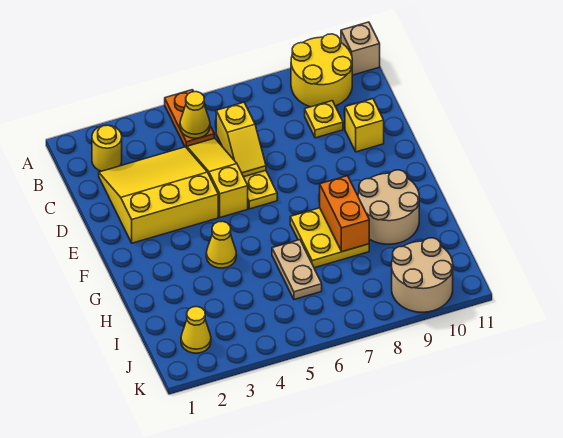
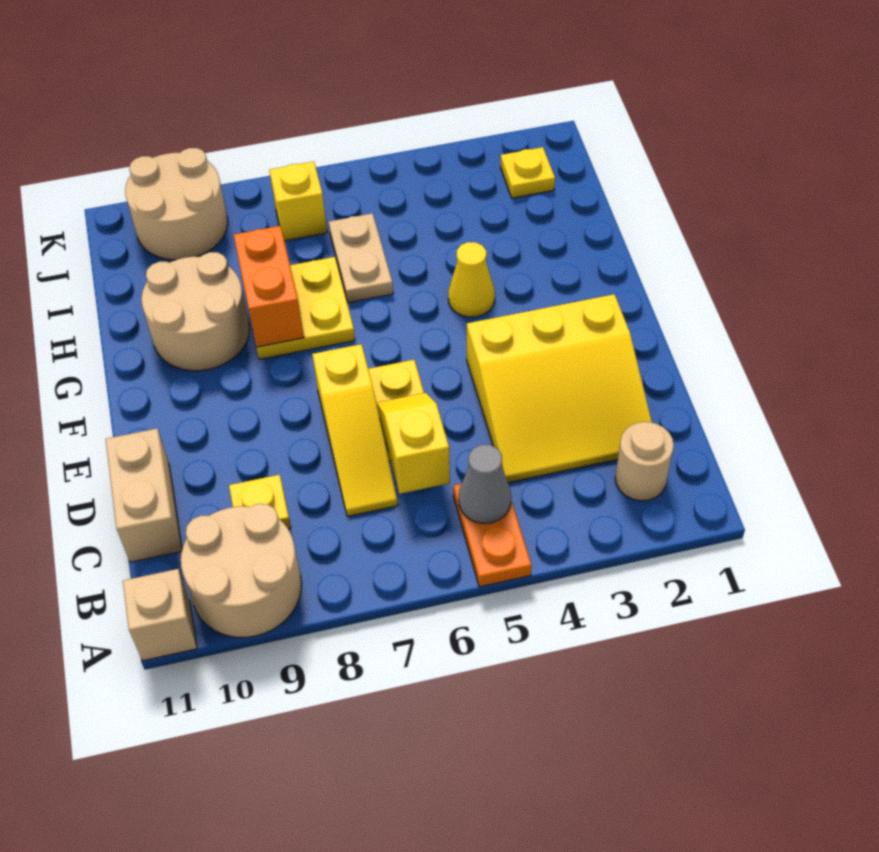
yellow 2x2 round brick [291,34,352,107] -> tan 2x2 round brick [181,504,302,637]
yellow 1x1 round brick [92,125,122,171] -> tan 1x1 round brick [615,422,674,501]
yellow 1x1 cone [180,92,210,138] -> grey 1x1 cone [459,445,511,523]
yellow 1x3 slope [187,138,248,217] -> yellow 1x3 slope moved to [312,344,398,517]
none -> tan 1x2 brick [106,428,182,562]
yellow 1x1 brick [345,99,384,152] -> yellow 1x1 brick moved to [269,161,327,241]
yellow 1x1 cone [181,307,211,353] -> yellow 1x1 plate [500,147,555,198]

